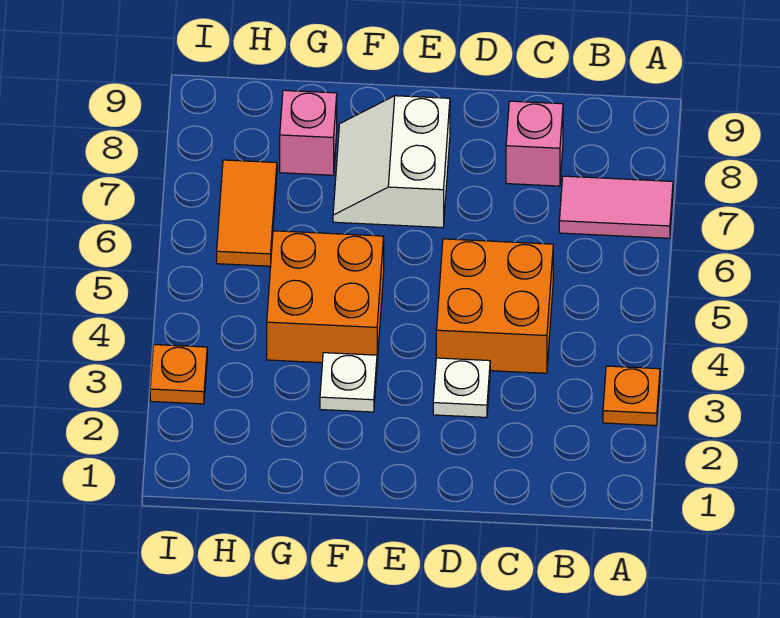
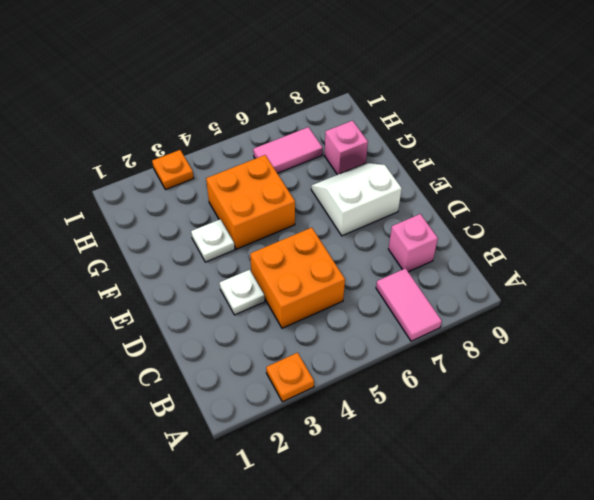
orange 1x2 tile [217,160,277,266] -> pink 1x2 tile [253,127,323,173]

